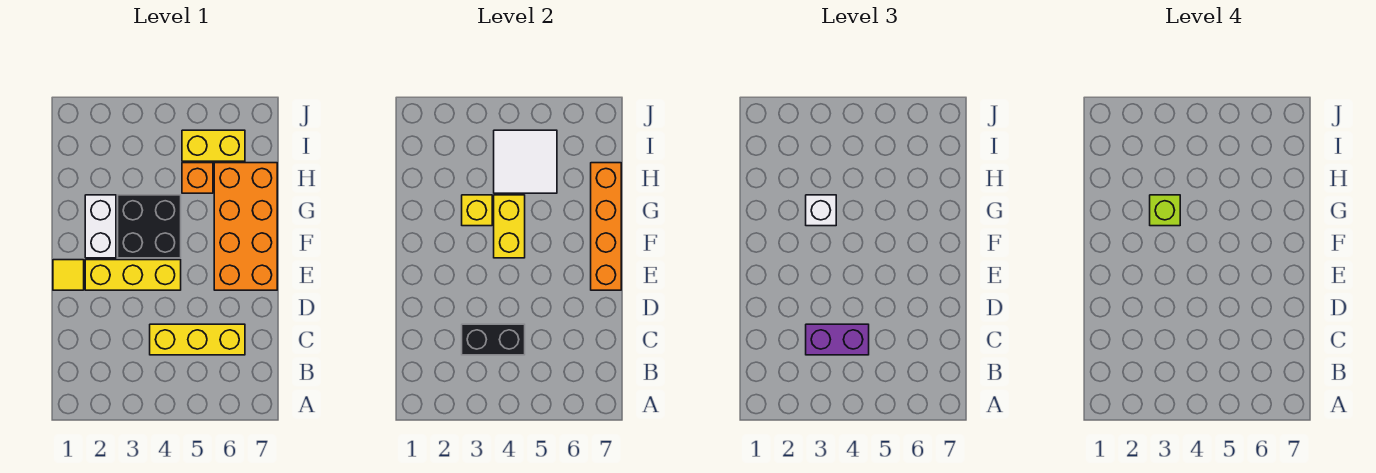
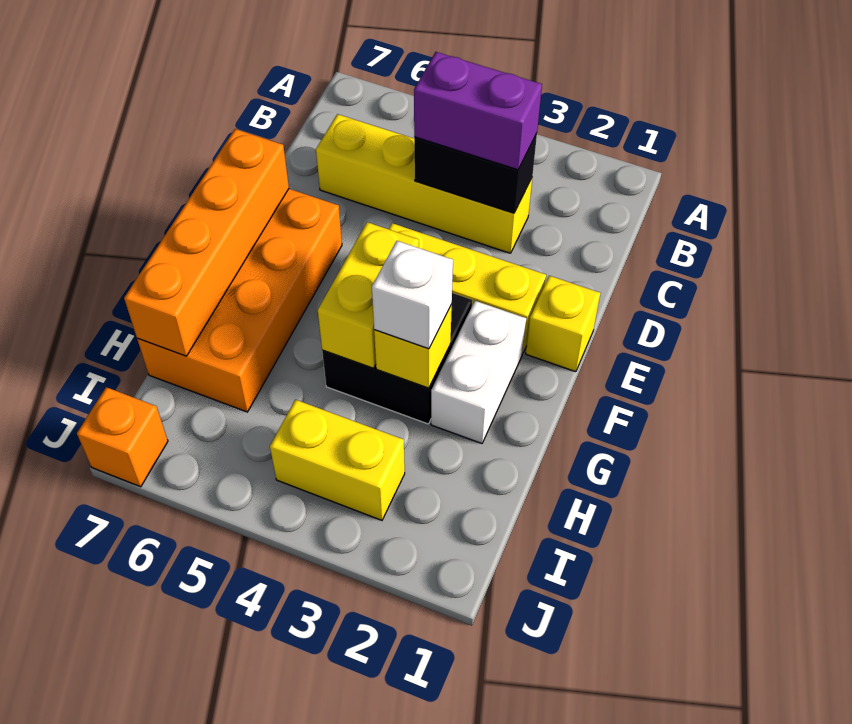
yellow 1x3 brick [150,324,245,355] -> yellow 1x4 brick [316,114,532,253]
yellow 1x1 tile [53,260,84,290] -> yellow 1x1 brick [526,276,600,372]
lime 1x1 brick [1150,195,1180,226] -> none
white 2x2 tile [494,130,557,193] -> none
orange 1x1 brick [182,163,213,193] -> orange 1x1 brick moved to [77,387,168,487]
yellow 1x2 brick [182,130,245,161] -> yellow 1x2 brick moved to [270,400,405,520]

